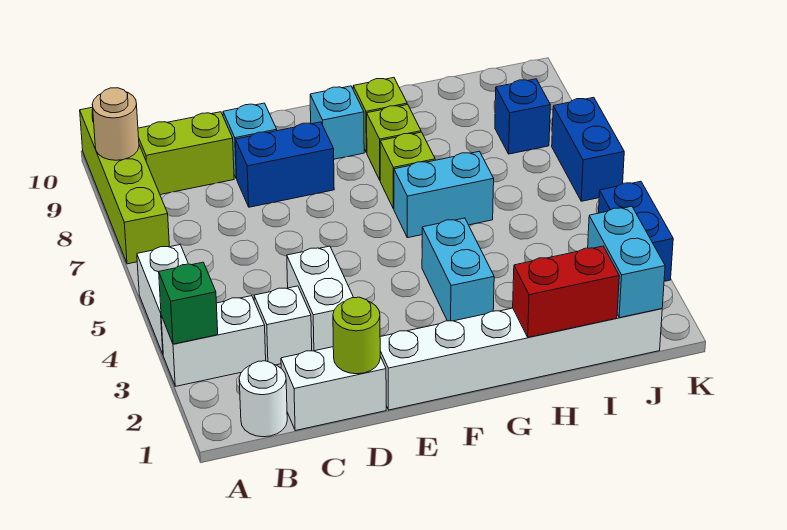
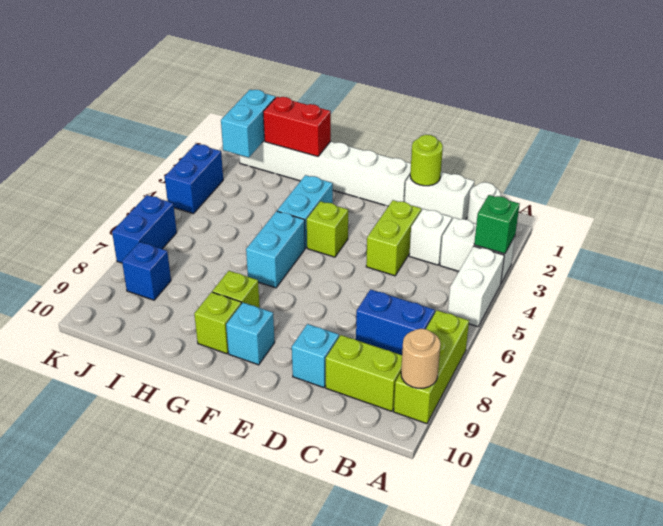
lime 1x4 brick [80,107,169,264] -> lime 1x3 brick [394,310,469,424]
white 1x2 brick [287,246,354,351] -> lime 1x2 brick [366,200,421,276]
blue 1x2 brick [235,122,334,207] -> blue 1x2 brick moved to [356,289,435,355]
cyan 1x2 brick [394,151,494,238] -> cyan 1x2 brick turned to [246,211,305,288]
lime 1x1 brick [380,132,435,209] -> lime 1x1 brick moved to [307,201,348,257]

